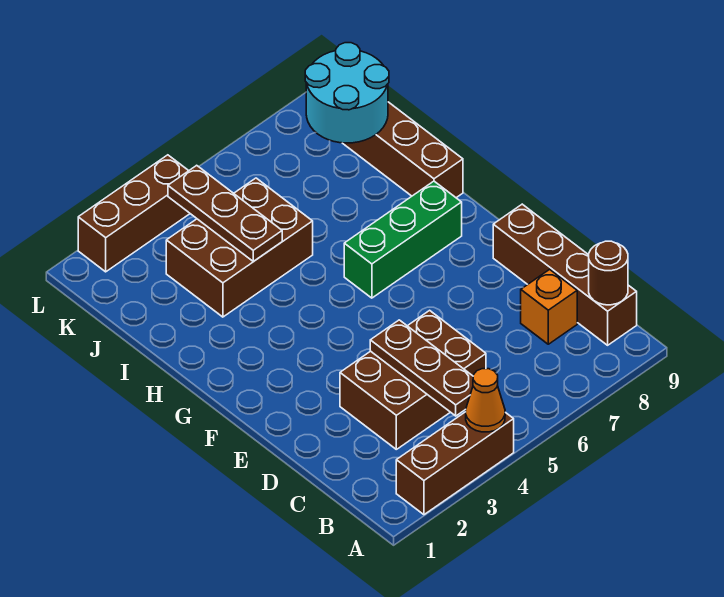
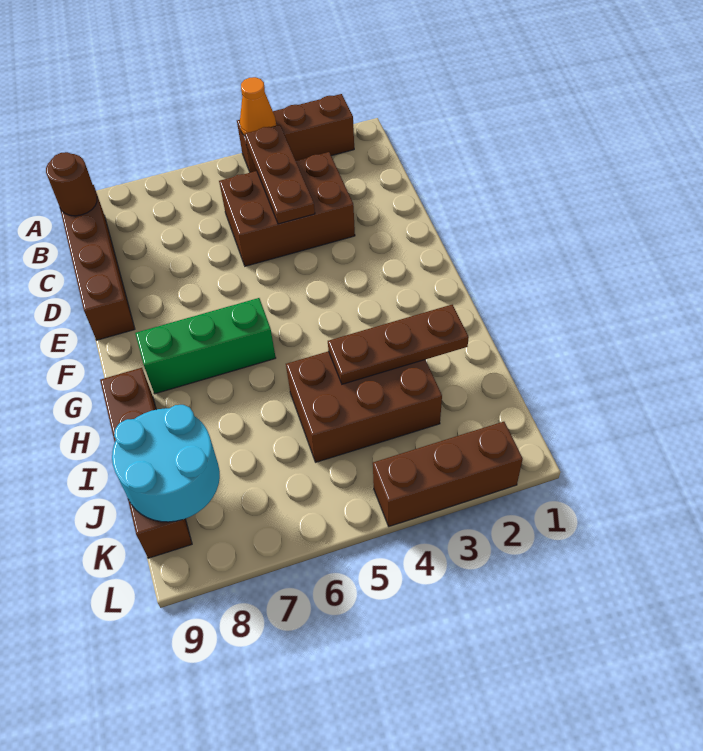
orange 1x1 brick [521,269,577,344] -> none
brown 1x3 plate [168,165,282,261] -> brown 1x3 plate turned to [328,305,469,384]

